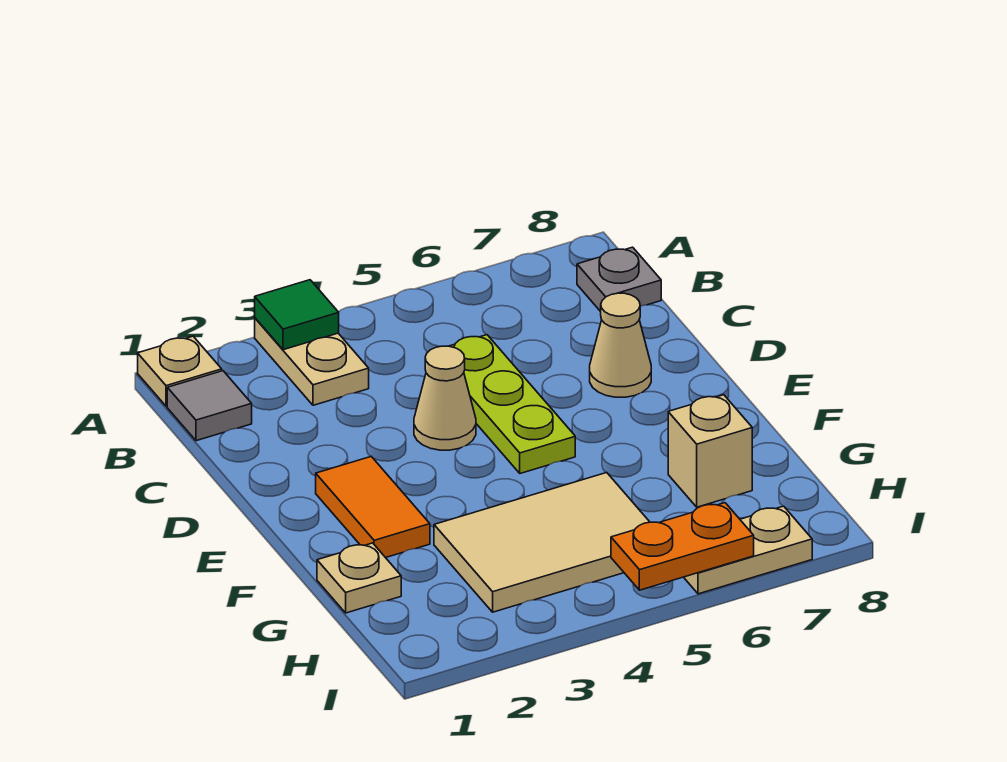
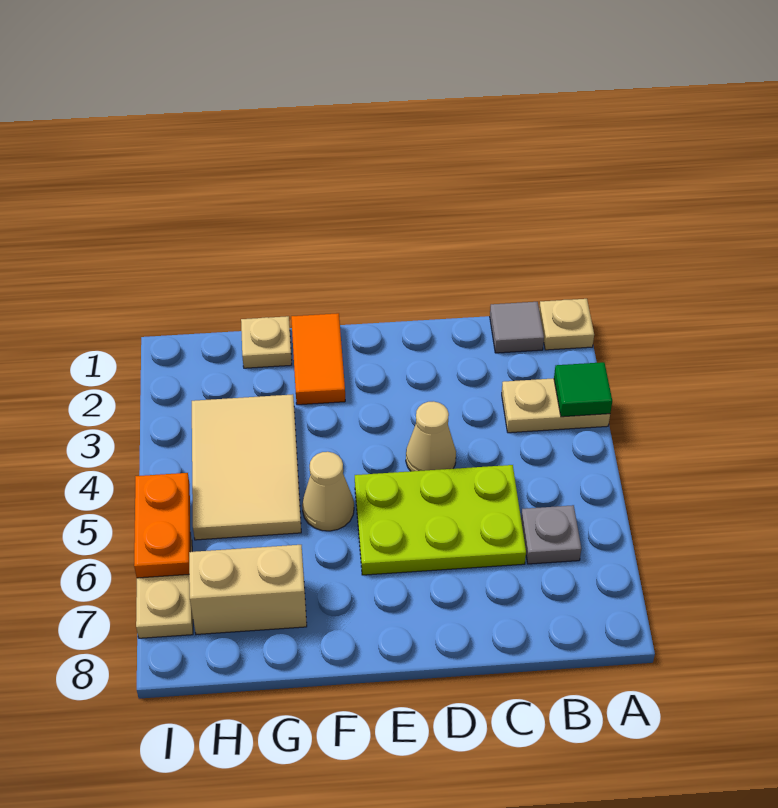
grey 1x1 plate [577,247,661,312] -> grey 1x1 plate moved to [521,505,581,564]
lime 1x3 plate [450,335,575,473] -> lime 2x3 plate [355,465,526,575]
tan 1x1 cone [590,293,651,397] -> tan 1x1 cone moved to [302,452,354,531]
orange 1x2 tile [316,457,430,558] -> orange 1x2 tile turned to [291,313,345,405]
tan 1x1 brick [668,395,752,507] -> tan 1x2 brick [189,545,307,634]

